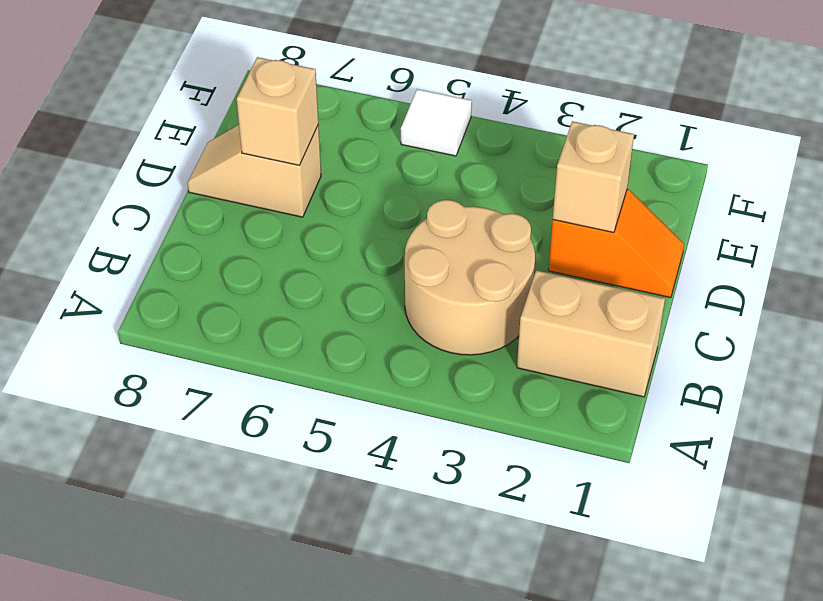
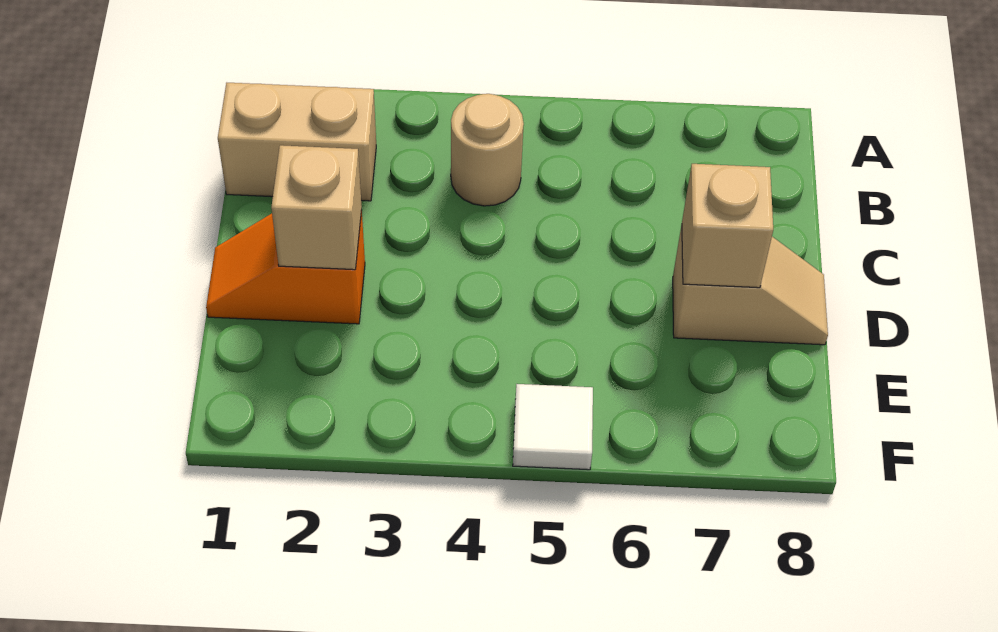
tan 2x2 round brick [405,200,535,355] -> tan 1x1 round brick [451,94,524,206]

